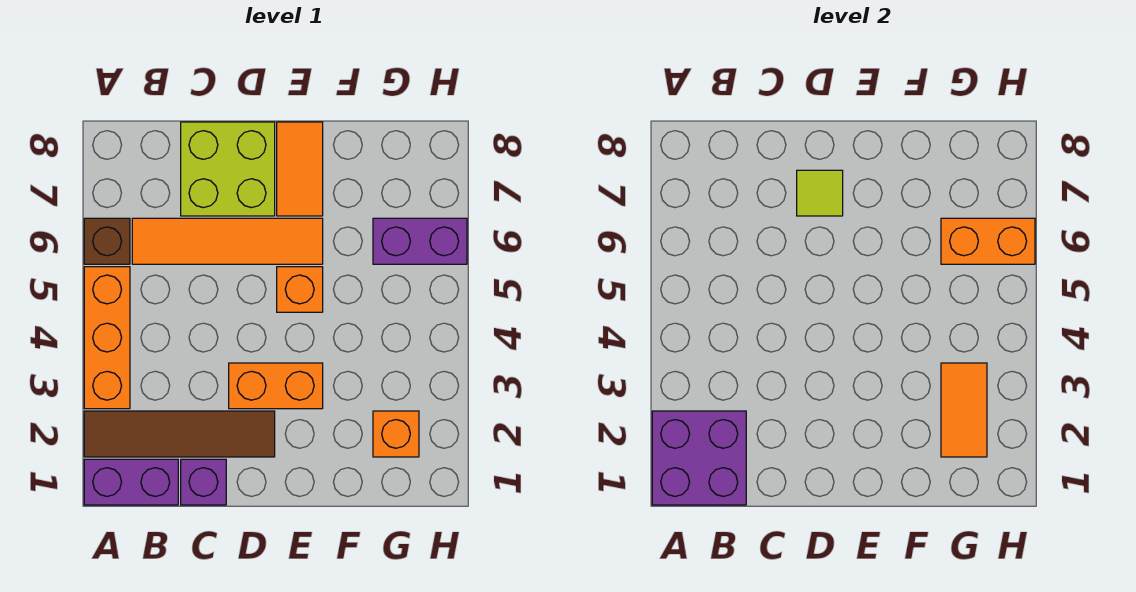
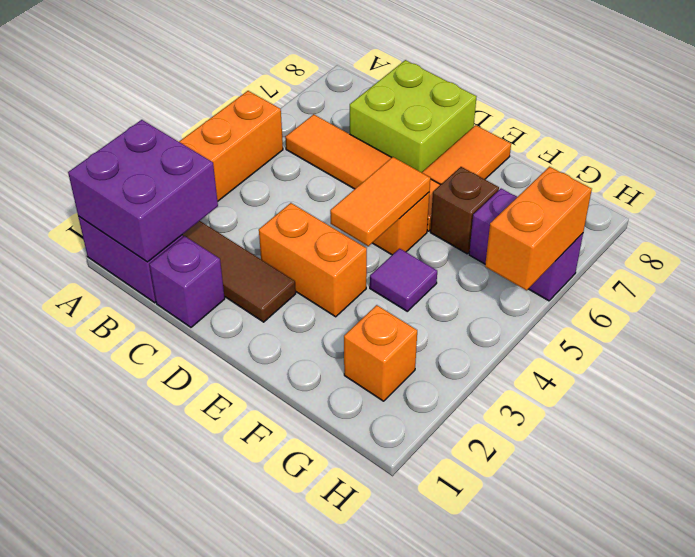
brown 1x1 brick [84,218,130,264] -> brown 1x1 brick moved to [430,167,499,254]
lime 1x1 tile [797,170,843,216] -> none
none -> purple 1x1 tile [370,249,437,311]
orange 1x2 tile [941,363,987,457] -> orange 1x2 tile moved to [330,157,430,246]
orange 1x2 brick [941,218,1035,264] -> orange 1x2 brick turned to [485,167,592,290]

